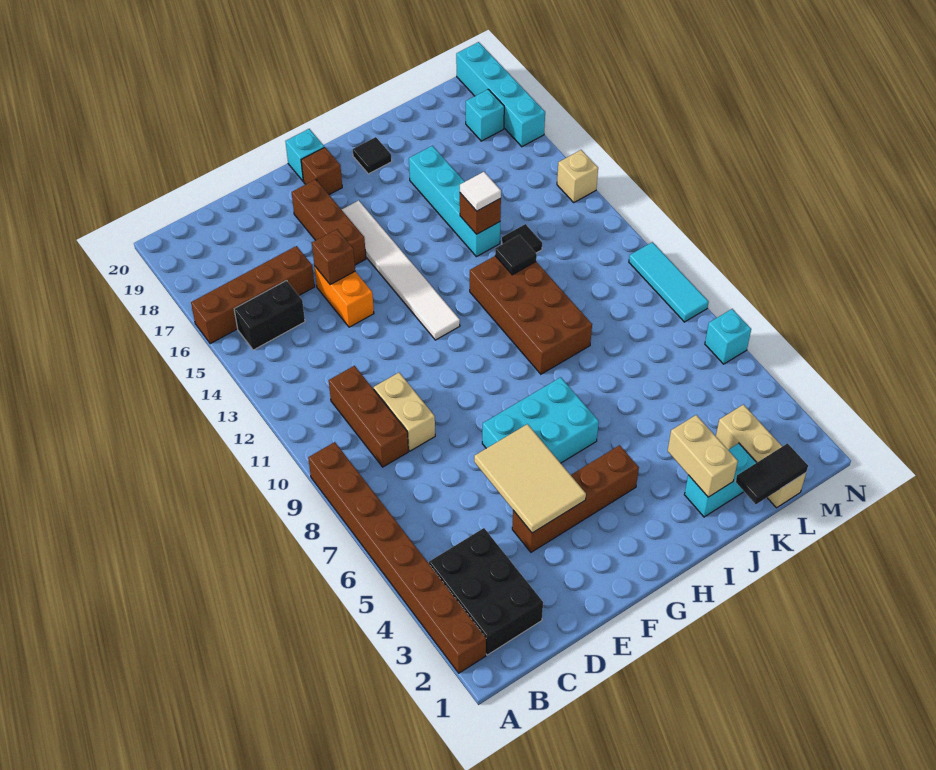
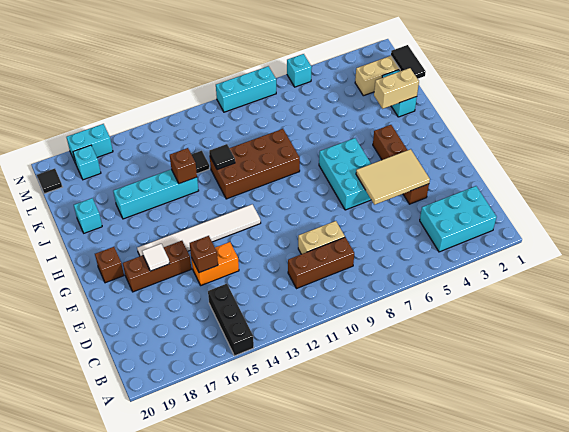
brown 1x8 brick [308,442,486,673] -> none
brown 1x4 brick [191,246,315,344] -> none
black 2x3 brick [429,528,543,655] -> cyan 2x3 brick [420,186,497,252]
black 1x2 brick [234,281,305,350] -> black 1x3 brick [208,284,254,356]
cyan 1x1 brick [285,129,324,181] -> cyan 1x1 brick moved to [74,198,102,233]
black 1x1 tile [353,137,392,174] -> black 1x1 tile moved to [37,169,62,194]
white 1x1 tile [460,172,501,211] -> white 1x1 tile moved to [142,244,170,271]
cyan 1x3 tile [629,242,709,322] -> cyan 1x3 brick [216,66,276,112]
tan 1x1 brick [557,150,598,202] -> none
cyan 1x4 brick [456,42,545,147] -> cyan 1x2 brick [66,124,113,163]

